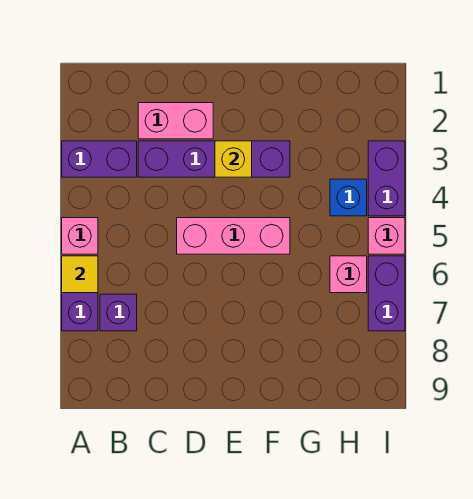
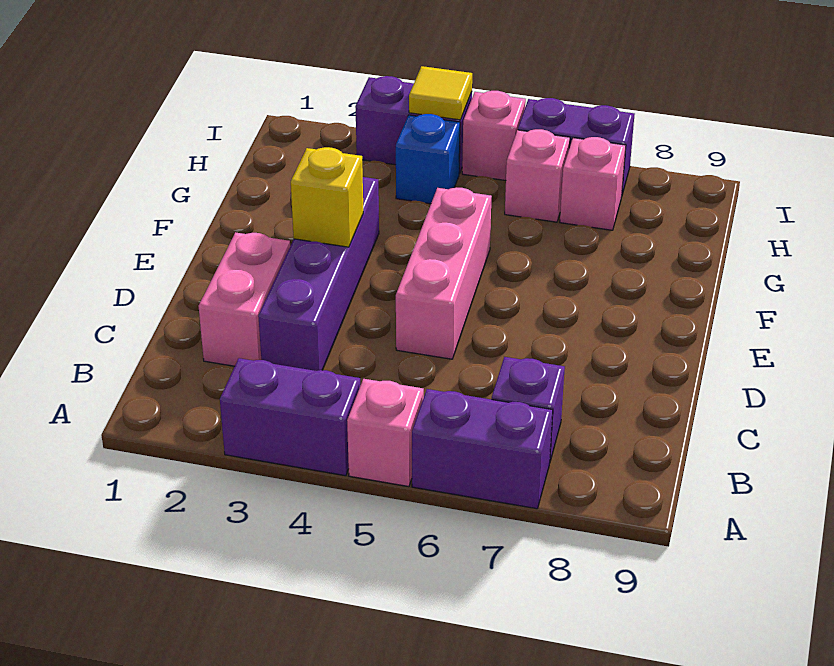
purple 1x2 brick [62,141,137,177] -> purple 1x2 brick turned to [220,358,360,476]
yellow 1x1 tile [62,256,98,293] -> yellow 1x1 tile moved to [409,66,472,120]
none -> pink 1x1 brick [560,137,626,230]

